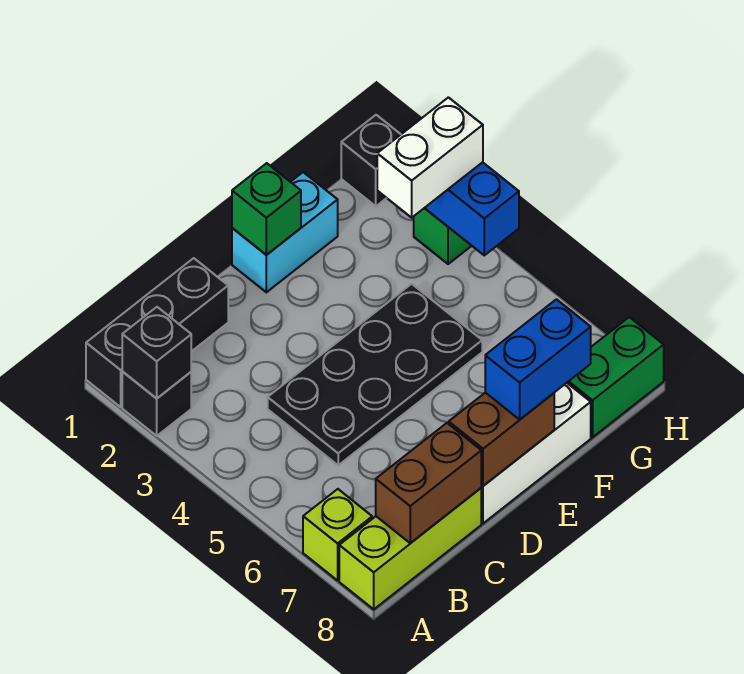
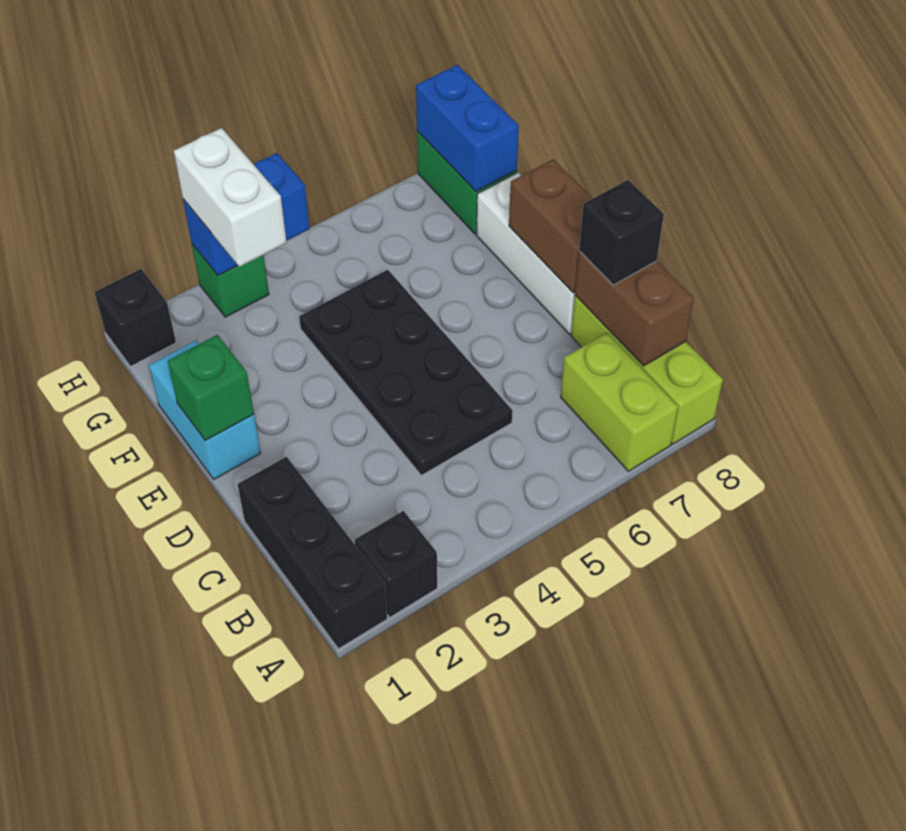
black 1x1 brick [122,307,191,398] -> black 1x1 brick moved to [579,180,664,285]
lime 1x1 brick [303,489,372,580] -> lime 1x2 brick [561,333,678,471]
blue 1x2 brick [485,299,591,420] -> blue 1x2 brick moved to [416,65,519,192]

